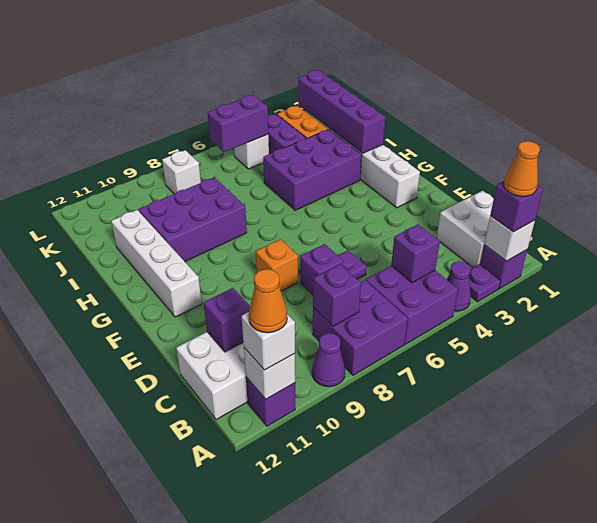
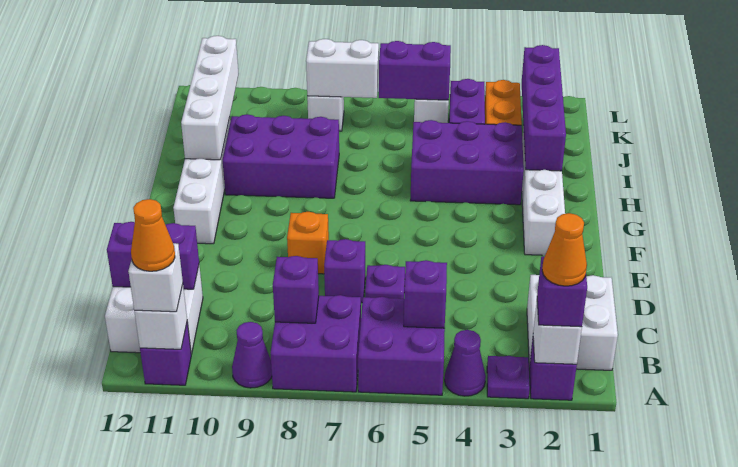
purple 1x1 brick [204,288,250,352] -> purple 1x2 brick [107,222,199,289]
none -> white 1x4 brick [181,36,239,160]
none -> white 1x2 brick [306,39,379,98]

